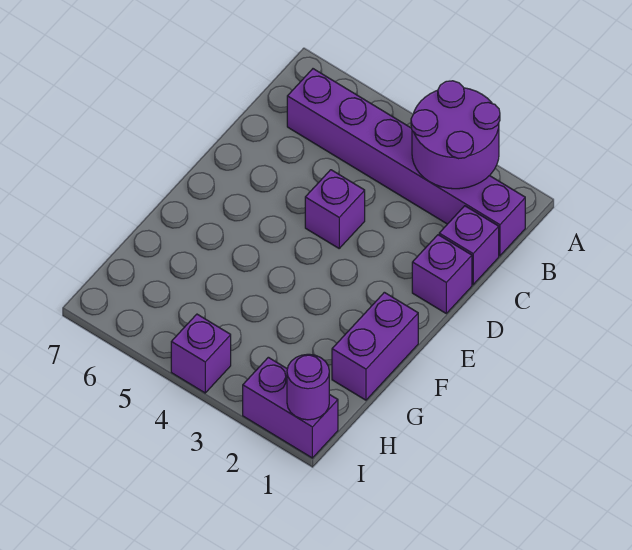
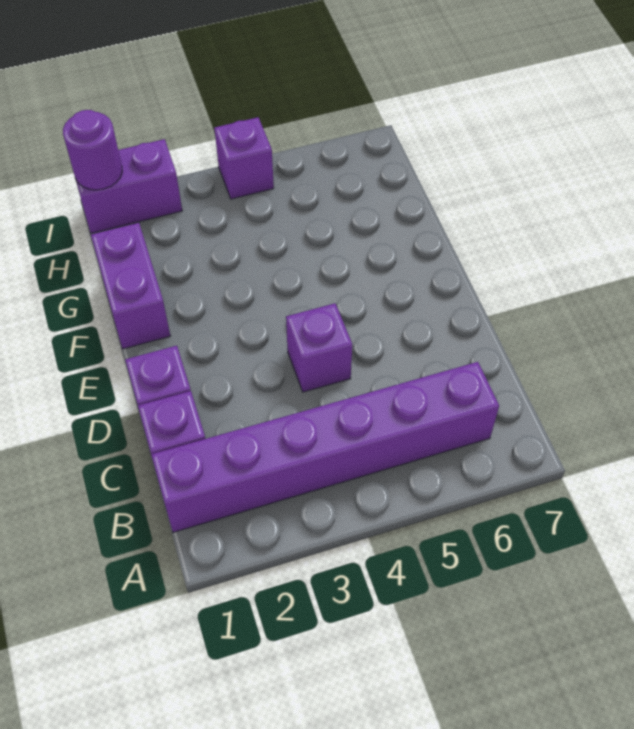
purple 2x2 round brick [411,81,500,189] -> none

